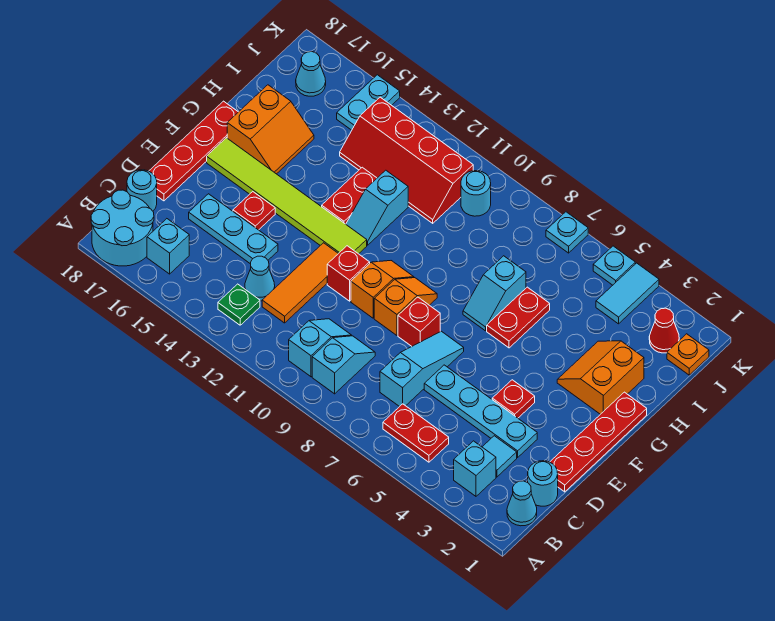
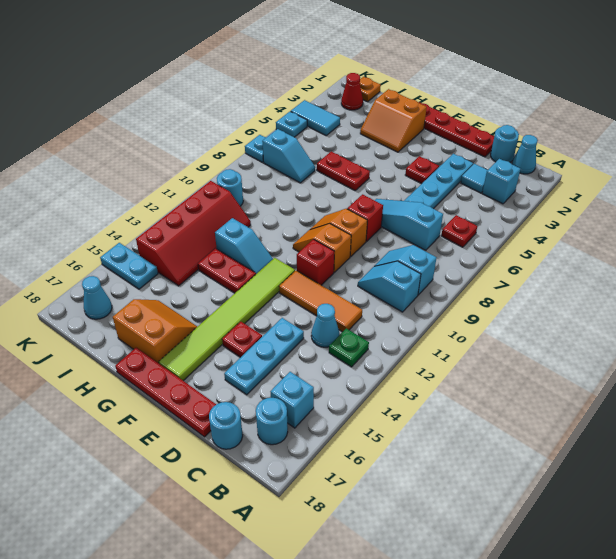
cyan 2x2 round brick [91,190,154,266] -> cyan 1x1 round brick [256,398,288,445]
red 1x2 plate [383,404,449,462] -> red 1x1 plate [441,215,477,247]
cyan 1x2 slope [463,256,526,331] -> cyan 1x2 slope moved to [262,129,315,183]

